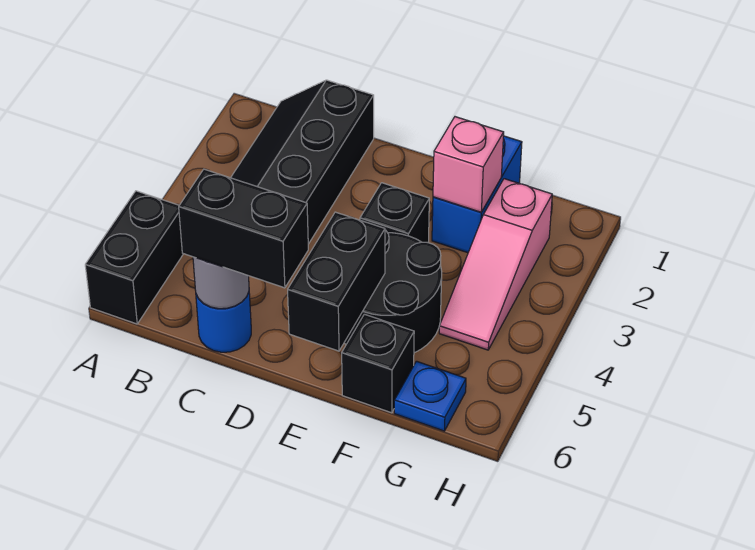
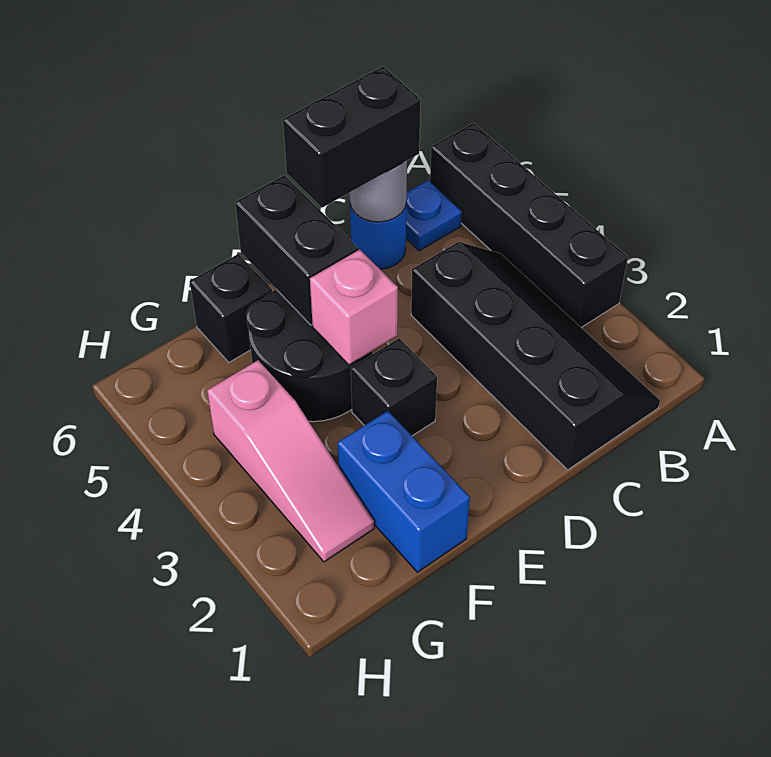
black 1x2 brick [85,191,183,324] -> black 1x4 brick [430,123,628,328]
pink 1x1 brick [433,117,504,212] -> pink 1x1 brick moved to [310,250,398,365]
pink 1x3 slope [439,179,552,350] -> pink 1x3 slope turned to [207,360,374,562]
blue 1x1 plate [394,361,466,431] -> blue 1x1 plate moved to [406,180,462,251]

